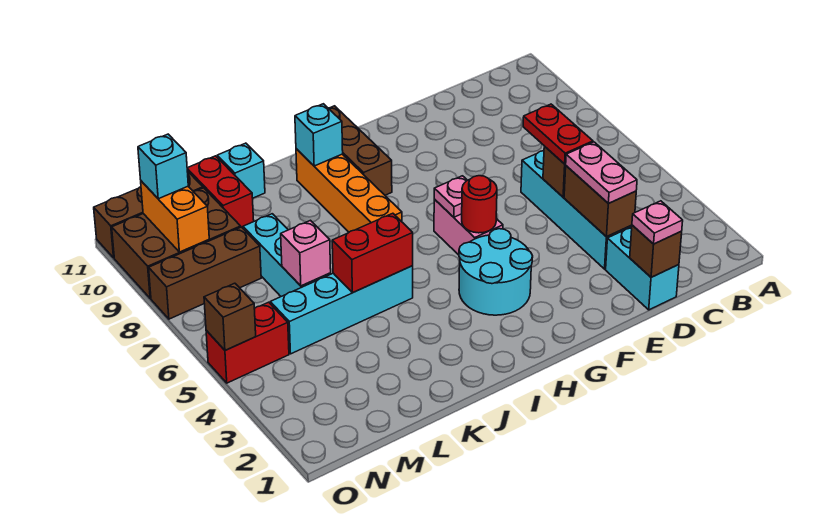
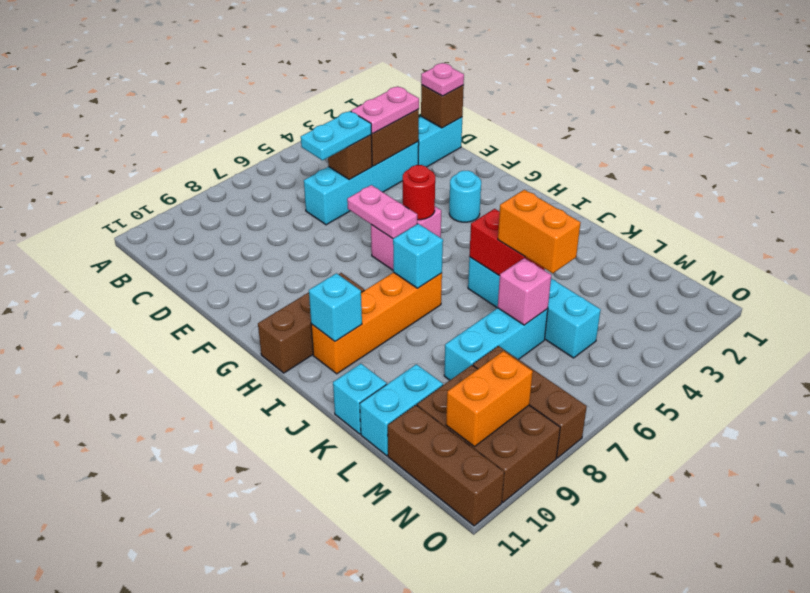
red 1x2 plate [523,104,593,164] -> cyan 1x2 plate [301,111,371,160]
cyan 2x2 round brick [459,229,533,315] -> cyan 1x1 round brick [449,171,481,222]
pink 1x1 plate [434,176,467,217] -> pink 1x2 plate [347,185,417,239]
none -> orange 1x2 brick [498,190,581,273]
red 1x2 brick [187,156,254,228] -> cyan 1x2 brick [360,364,443,456]
red 1x2 brick [206,302,289,383] -> none
cyan 1x1 brick [138,134,188,199] -> cyan 1x1 brick moved to [393,224,443,288]
brown 1x1 brick [204,283,256,350] -> none

